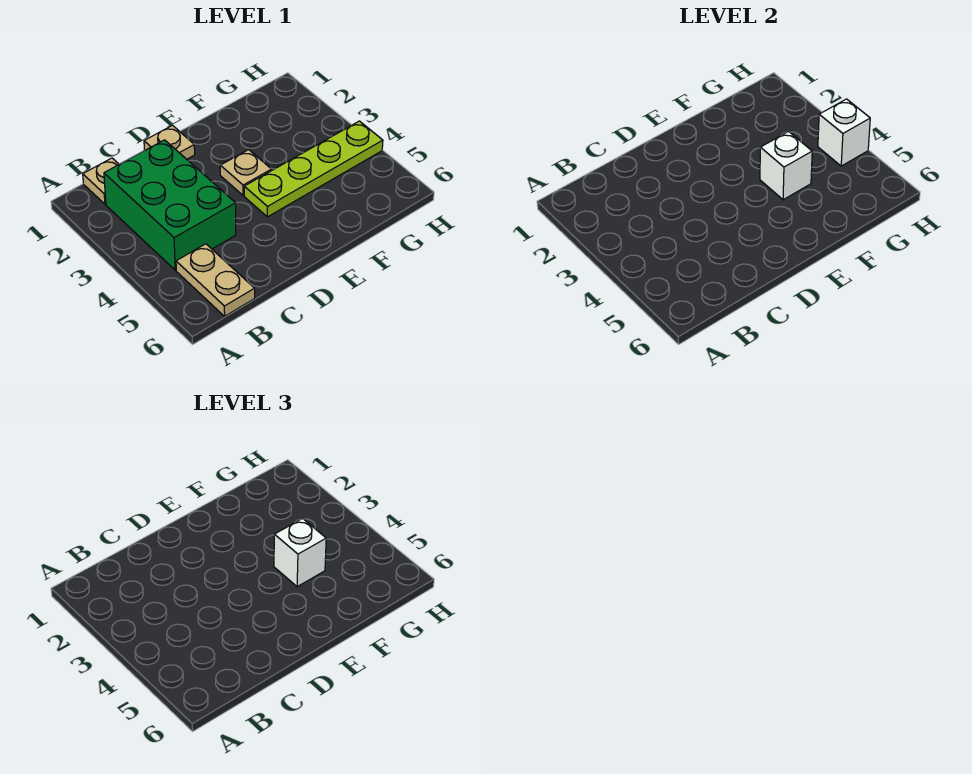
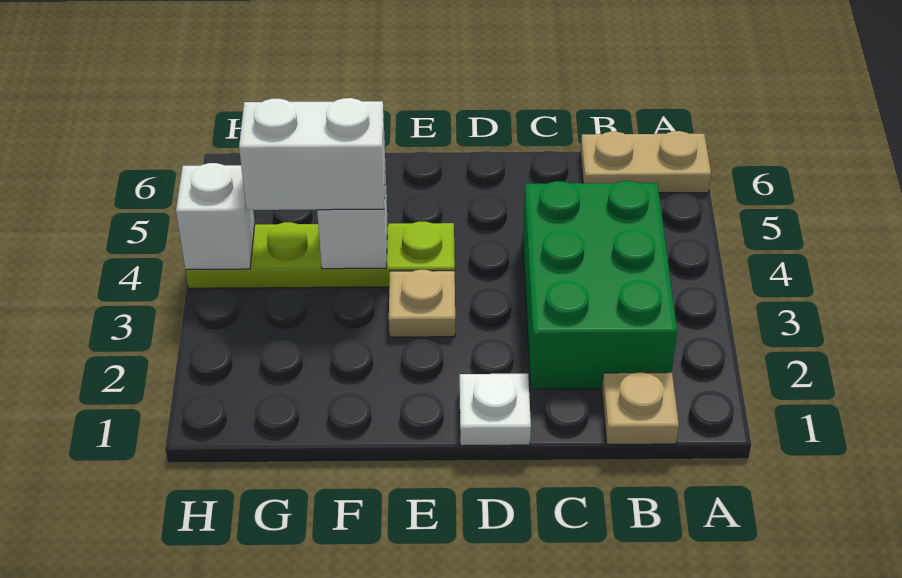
tan 1x2 plate [176,244,255,316] -> tan 1x2 plate turned to [580,131,711,193]
tan 1x1 plate [144,125,195,159] -> white 1x1 plate [460,374,531,446]
white 1x1 brick [274,519,326,587] -> white 1x2 brick [239,98,385,210]

